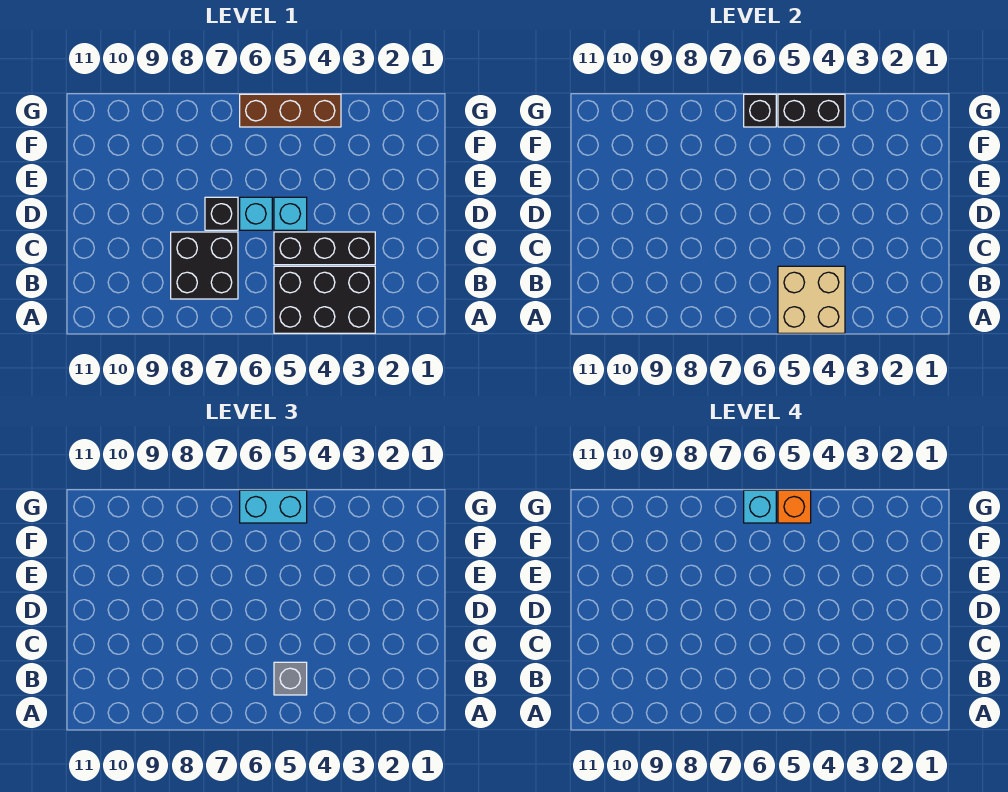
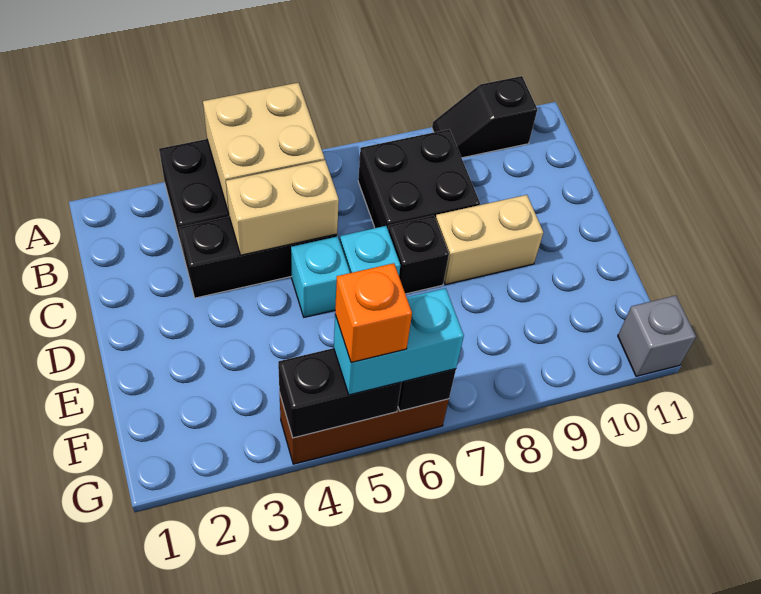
none -> black 1x2 slope [432,76,537,158]
grey 1x1 brick [274,662,307,695] -> grey 1x1 brick moved to [618,295,696,376]
none -> tan 1x2 brick [226,160,339,255]
none -> tan 1x2 brick [436,195,543,285]
cyan 1x1 brick [744,490,776,523] -> none

